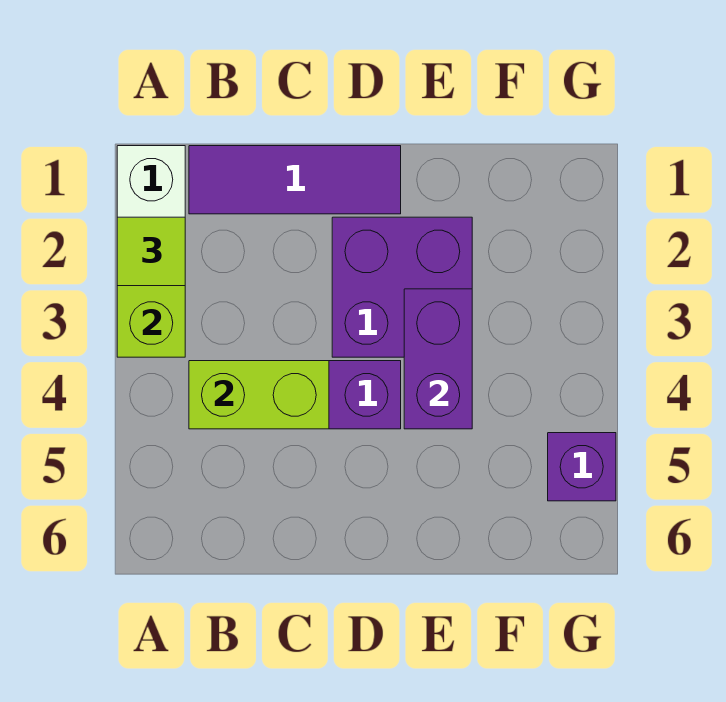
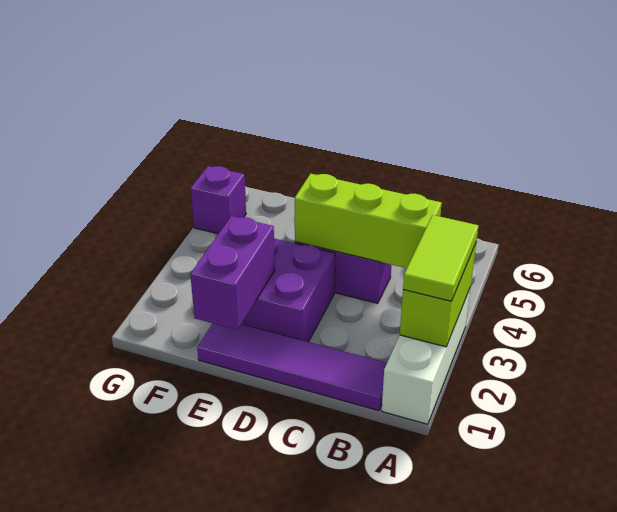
lime 1x1 tile [117,217,185,286] -> lime 1x2 tile [403,215,478,301]
purple 1x3 tile [189,146,401,214] -> purple 1x4 tile [197,323,387,411]
lime 1x2 brick [189,361,329,429] -> lime 1x3 brick [295,174,442,269]
purple 1x2 brick [404,289,472,429] -> purple 1x2 brick moved to [190,216,275,330]

